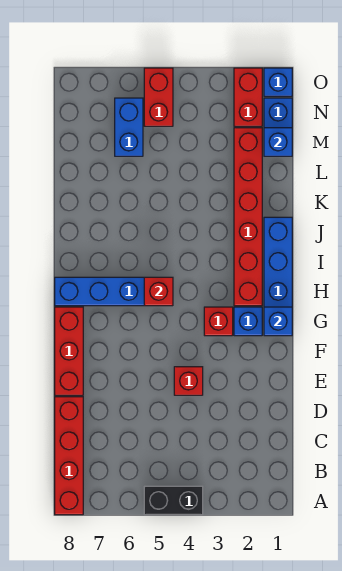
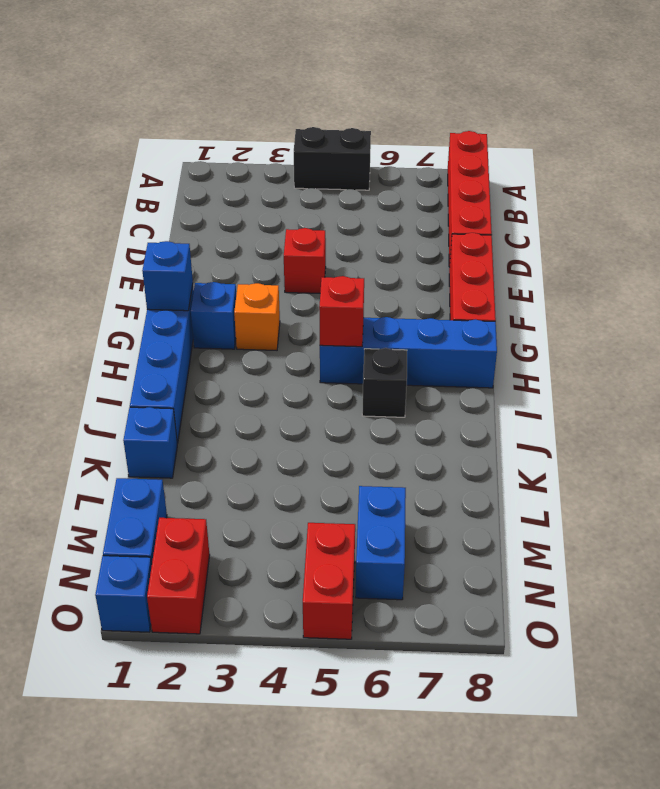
red 1x1 brick [204,307,233,336] -> orange 1x1 brick [234,283,280,350]
red 1x6 brick [234,128,262,306] -> none
none -> black 1x1 brick [362,348,407,417]
blue 1x1 brick [264,128,292,156] -> blue 1x1 brick moved to [123,407,177,478]

